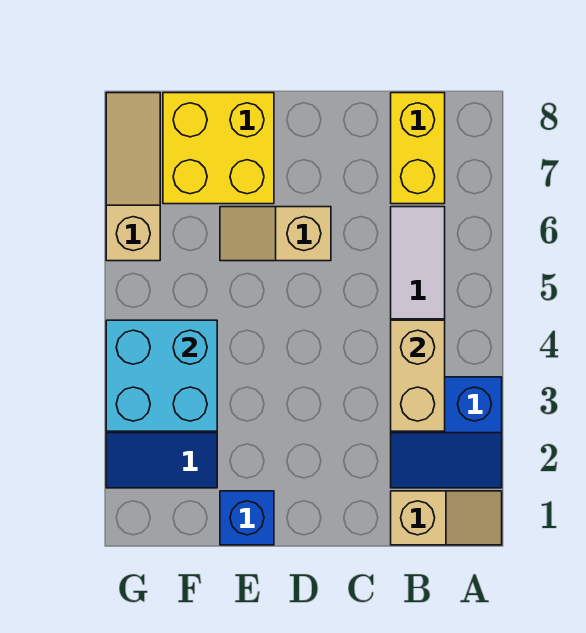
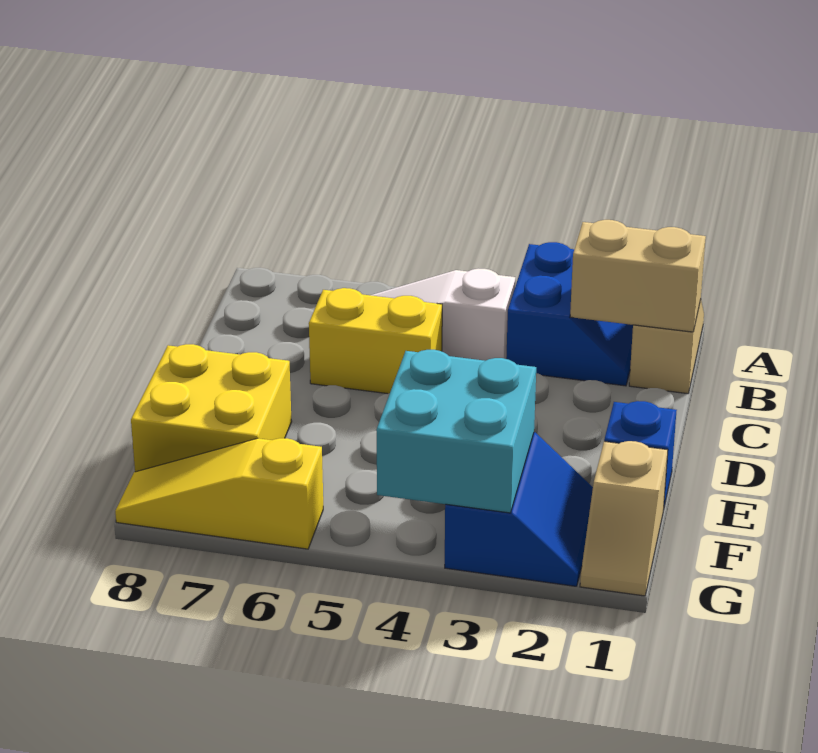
tan 1x2 brick [391,320,445,431] -> tan 1x2 brick moved to [570,220,706,332]
yellow 1x2 brick [391,93,445,204] -> yellow 1x2 brick moved to [309,288,442,394]
tan 1x2 slope [220,207,331,261] -> tan 1x2 slope moved to [580,441,668,596]
tan 1x3 slope [106,93,160,261] -> yellow 1x3 slope [115,438,323,549]

